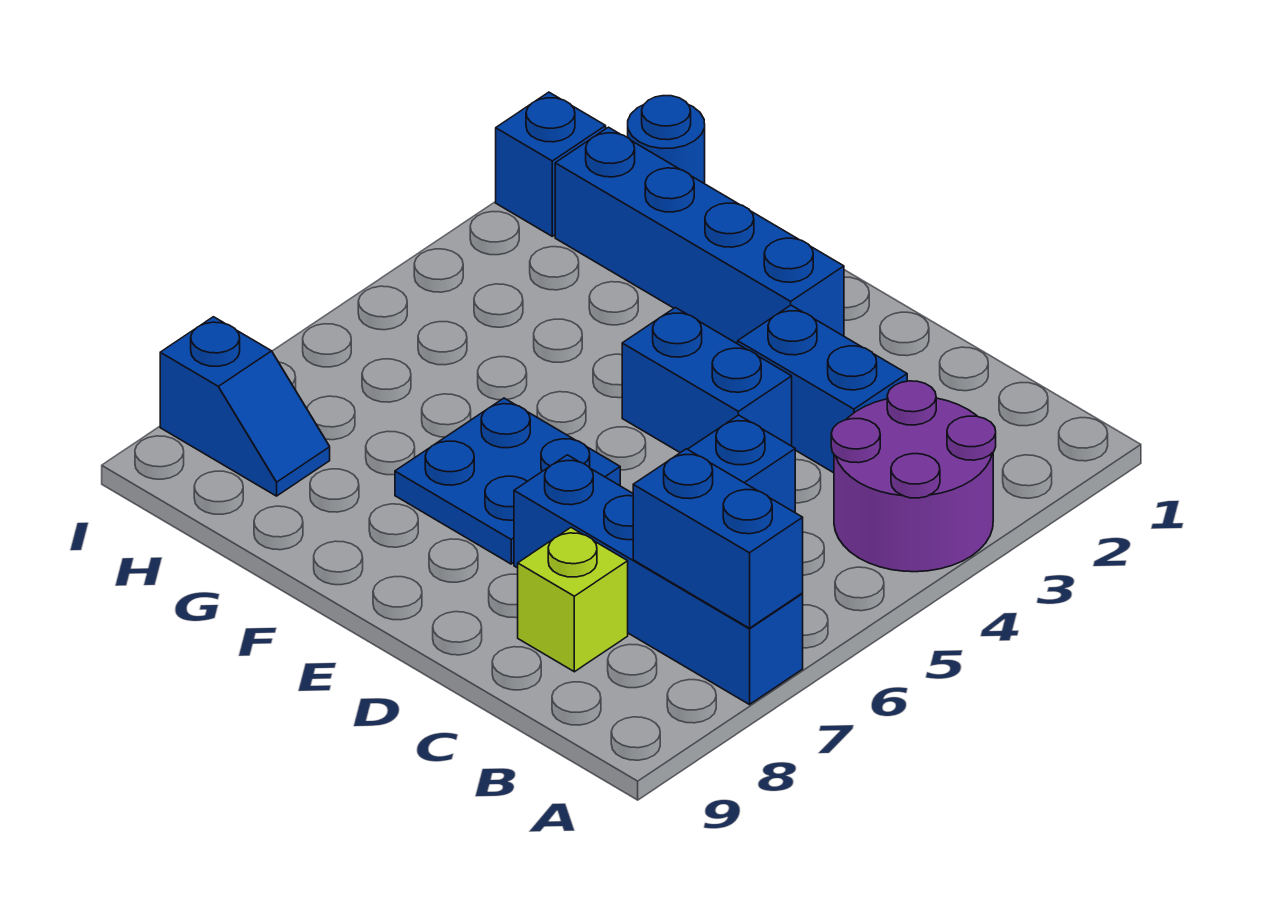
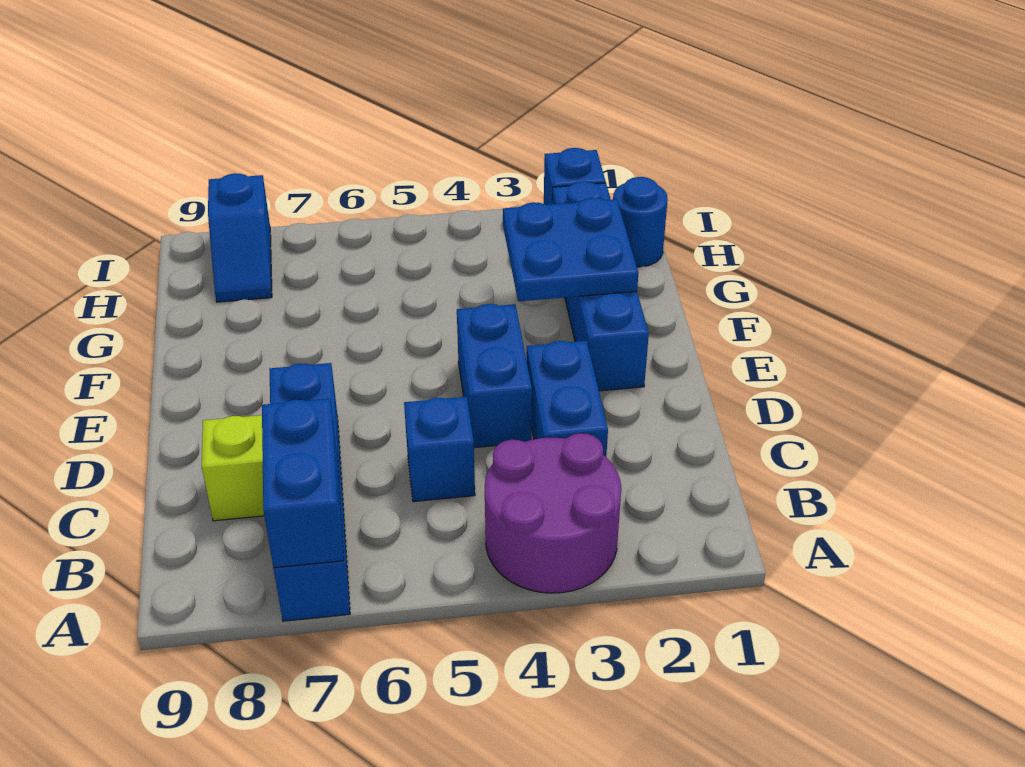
blue 2x2 plate [395,398,620,564] -> blue 2x2 plate moved to [503,198,638,301]

